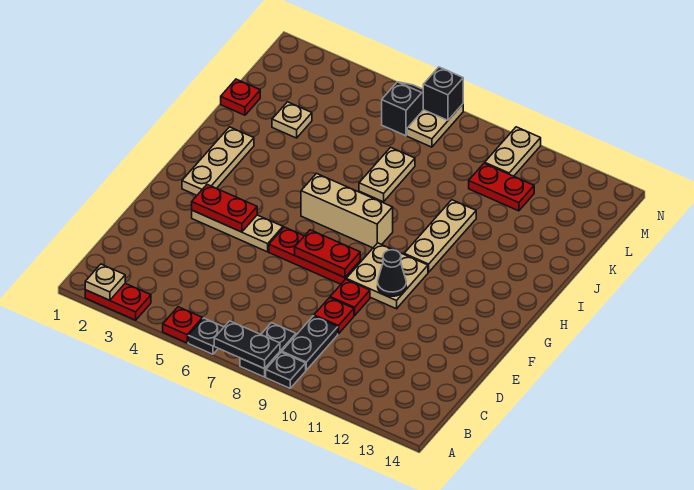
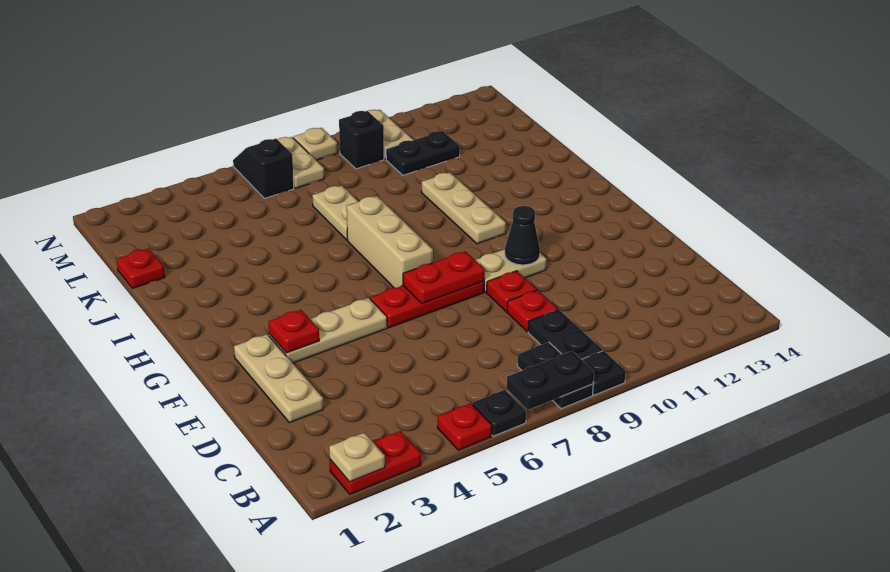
red 1x2 plate [192,184,257,232] -> red 1x1 plate [268,310,319,353]
tan 2x2 plate [346,243,428,309] -> tan 1x2 plate [476,249,547,292]
tan 1x3 plate [182,127,254,195] -> tan 1x3 plate moved to [234,334,323,423]
tan 1x3 brick [301,174,393,248] -> tan 1x3 brick turned to [347,196,433,288]
tan 1x1 plate [272,102,312,138] -> tan 1x1 plate moved to [293,128,338,160]
red 1x2 plate [469,163,534,211] -> black 1x2 plate [386,131,460,175]
black 1x1 brick [423,67,463,120] -> black 1x1 brick moved to [339,111,384,169]

